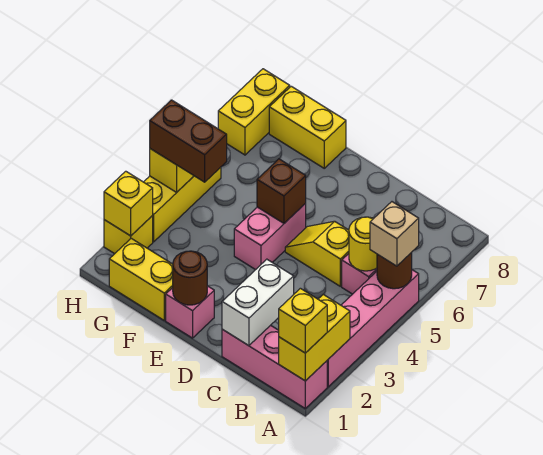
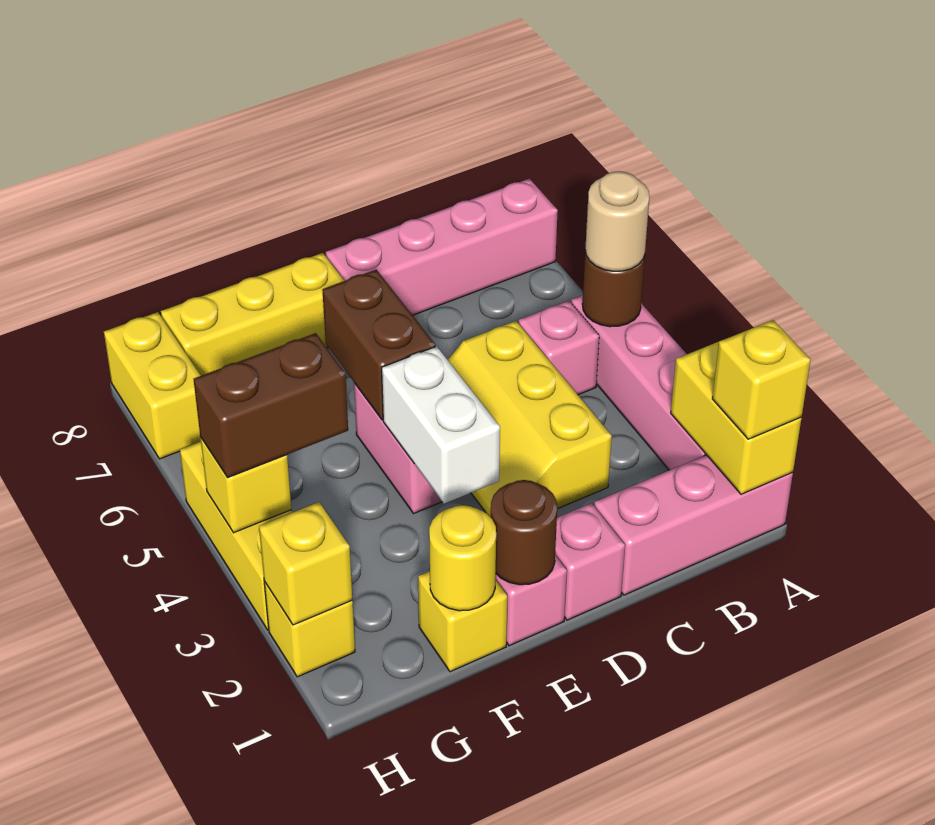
tan 1x1 brick [370,202,419,266] -> tan 1x1 round brick [585,171,650,271]
none -> pink 1x4 brick [326,179,558,315]
yellow 1x1 round brick [349,217,377,271] -> yellow 1x1 round brick moved to [429,505,496,611]
white 1x2 brick [222,259,294,346] -> white 1x2 brick moved to [382,346,500,504]
yellow 1x2 slope [285,221,349,286] -> yellow 2x3 slope [448,321,612,517]
none -> pink 1x1 brick [555,503,625,620]
brown 1x1 brick [257,159,306,223] -> brown 1x2 brick [322,270,435,420]
yellow 1x2 brick [109,238,173,320] -> yellow 1x1 brick [418,571,507,672]
yellow 1x2 brick [269,86,346,168] -> yellow 1x3 brick [161,253,344,376]

